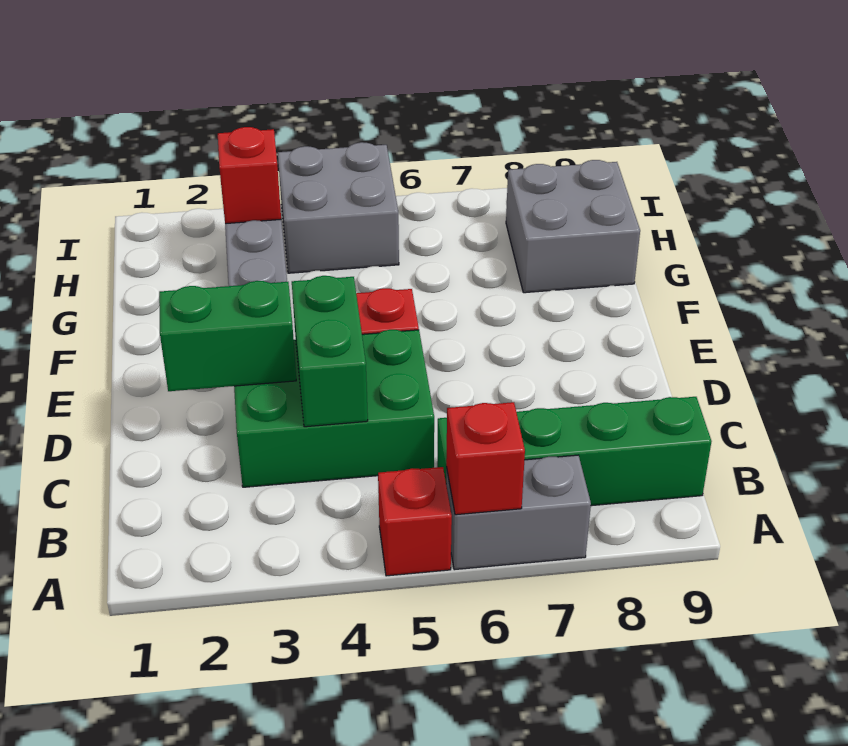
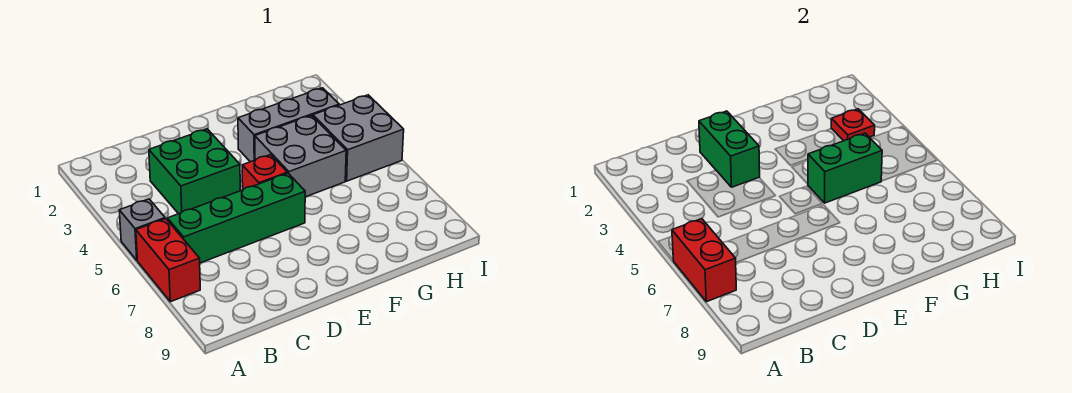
red 1x1 brick [378,467,452,576] -> grey 1x1 brick [119,199,165,260]
grey 1x2 brick [446,455,591,570] -> red 1x2 brick [136,219,200,302]
red 1x1 brick [446,402,525,515] -> red 1x2 brick [672,219,736,302]
green 1x4 brick [437,397,711,506] -> green 1x4 brick turned to [167,173,305,263]
green 2x3 brick [234,330,434,487] -> green 2x2 brick [149,129,240,214]
green 1x2 brick [292,276,368,427] -> green 1x2 brick moved to [808,133,882,203]
grey 2x2 brick [506,160,640,293] -> grey 2x2 brick moved to [255,115,346,197]
red 1x1 brick [218,127,281,224] -> red 1x1 plate [831,109,875,141]

